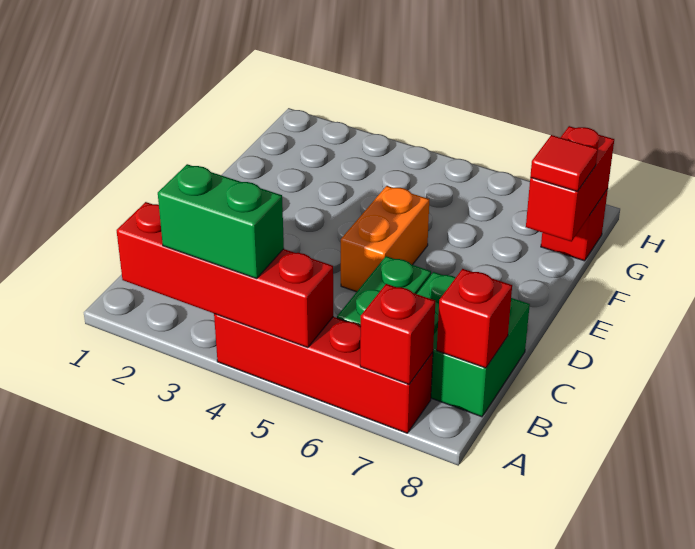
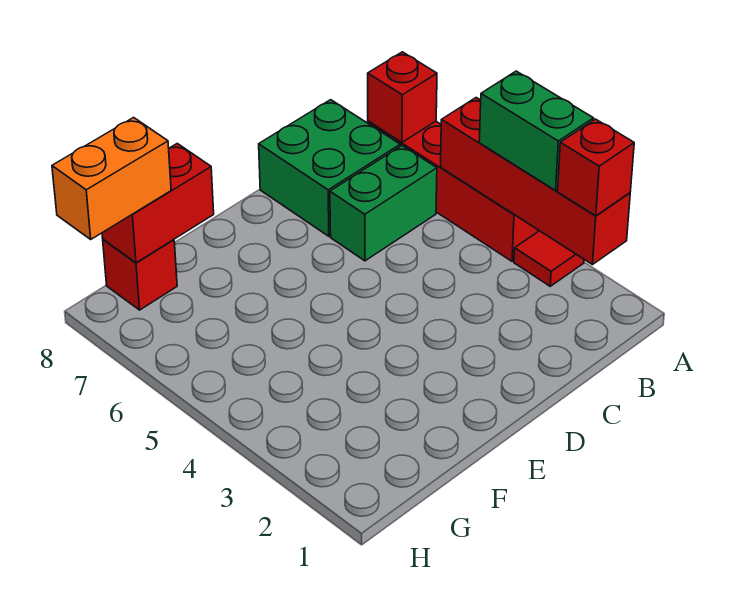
red 1x1 brick [437,269,512,368] -> red 1x1 brick moved to [558,119,634,216]
orange 1x2 brick [341,186,429,292] -> orange 1x2 brick moved to [52,118,171,239]
red 1x1 tile [530,135,598,191] -> red 1x1 tile moved to [514,231,584,286]

